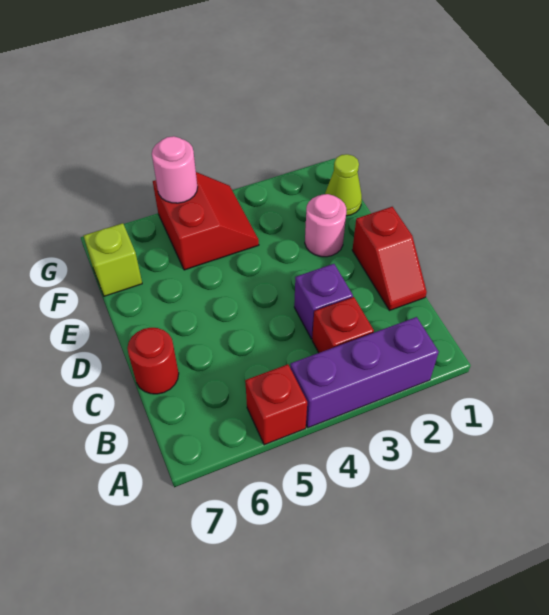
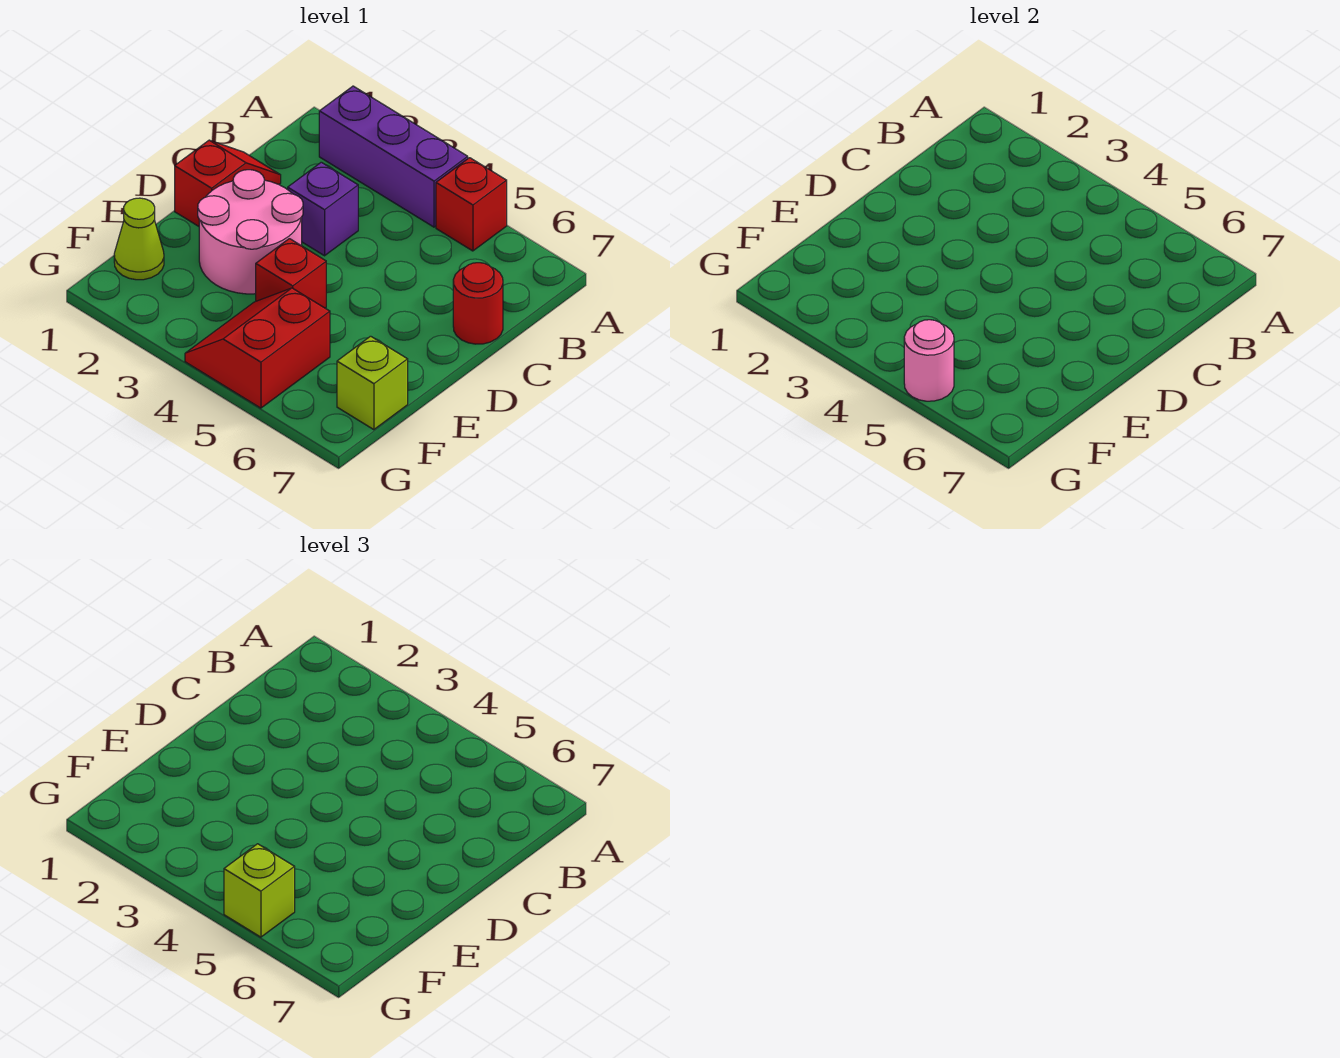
red 1x1 brick [312,297,374,353] -> red 1x1 brick moved to [256,239,326,308]
pink 1x1 round brick [305,194,346,257] -> pink 2x2 round brick [198,170,303,294]
none -> lime 1x1 brick [224,844,295,937]

